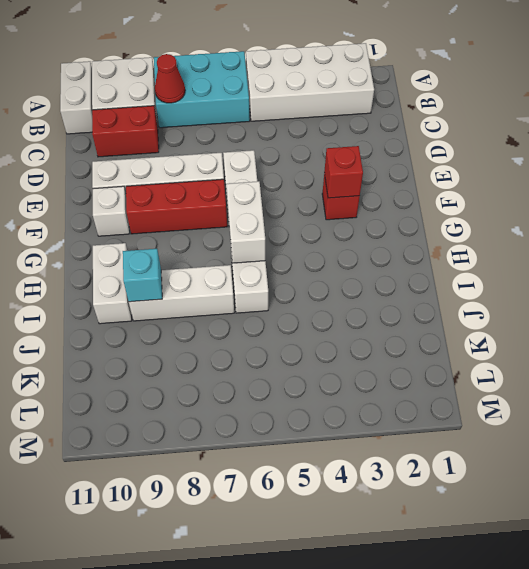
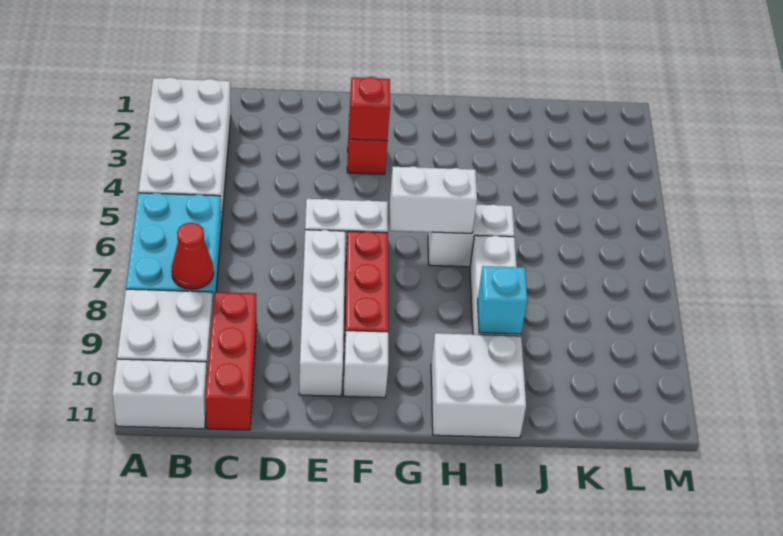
red 1x2 brick [92,106,159,157] -> red 1x3 brick [206,292,257,430]
white 1x2 brick [93,243,132,324] -> white 2x2 brick [431,333,526,438]

